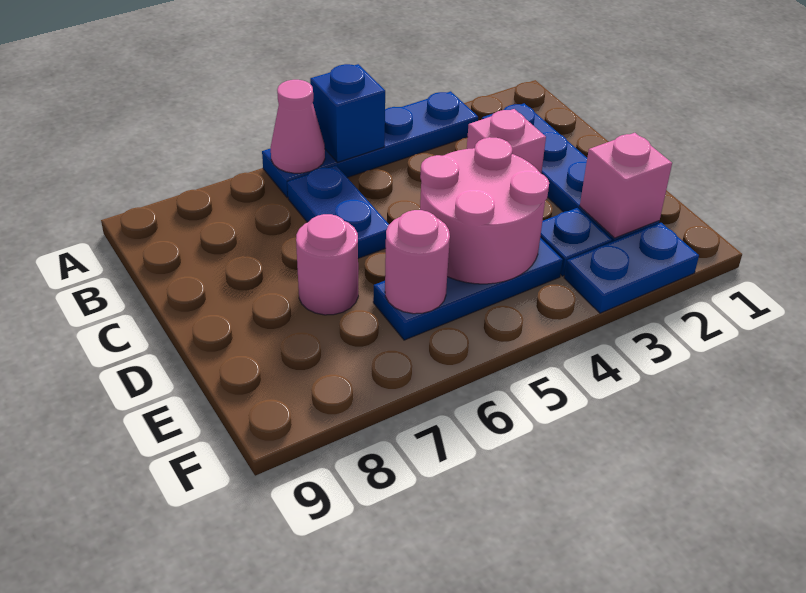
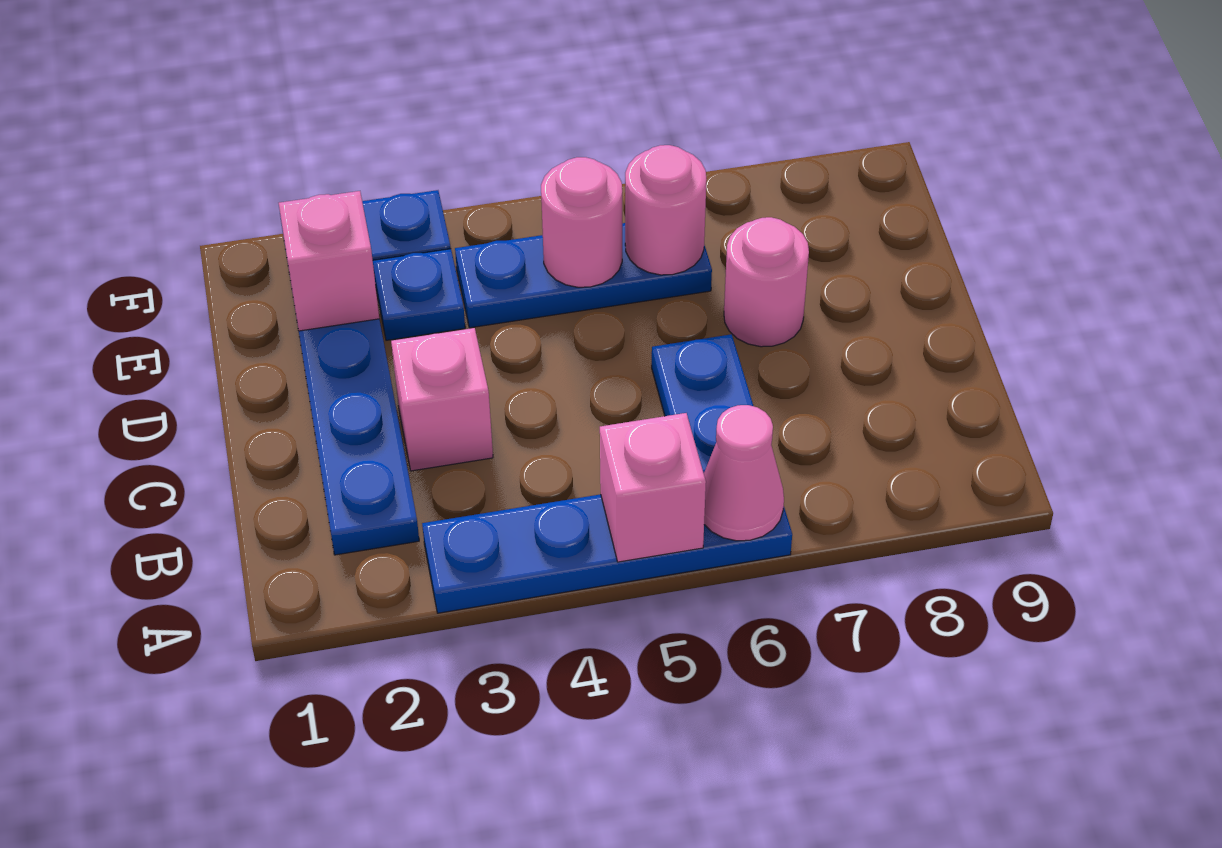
blue 1x1 brick [310,64,385,162] -> pink 1x1 brick [600,413,706,562]
pink 2x2 round brick [420,137,549,284] -> pink 1x1 round brick [541,157,622,287]

